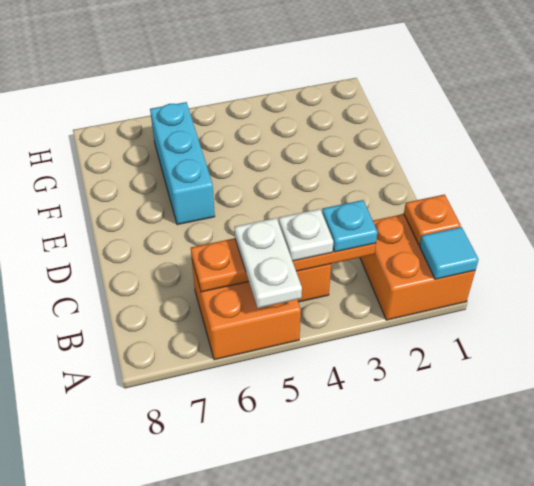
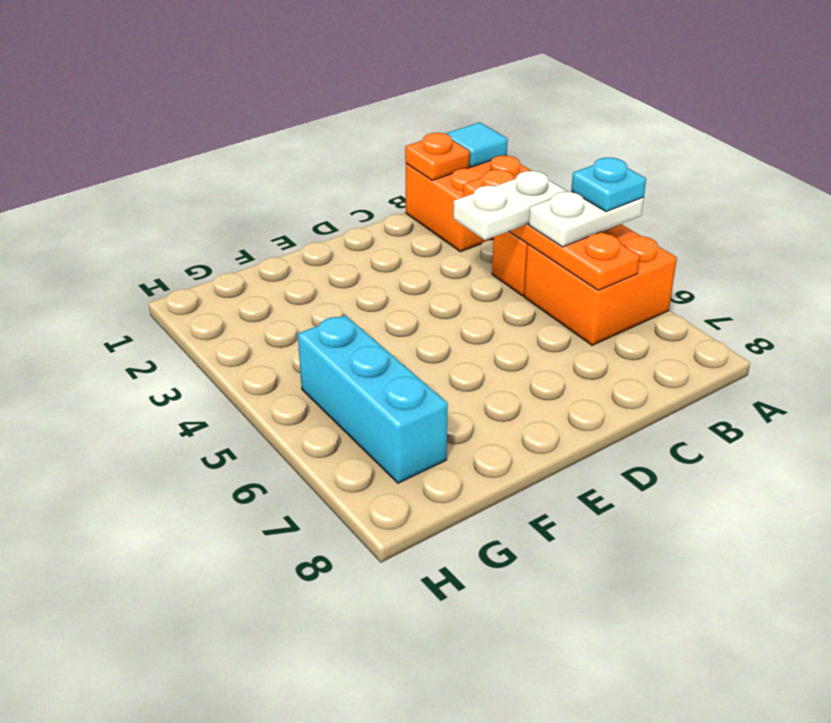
cyan 1x1 plate [322,200,378,252] -> cyan 1x1 plate moved to [571,158,646,211]
white 1x1 plate [279,209,333,261] -> white 1x2 plate [453,171,568,240]
cyan 1x3 brick [150,102,215,225] -> cyan 1x3 brick turned to [298,315,448,483]

